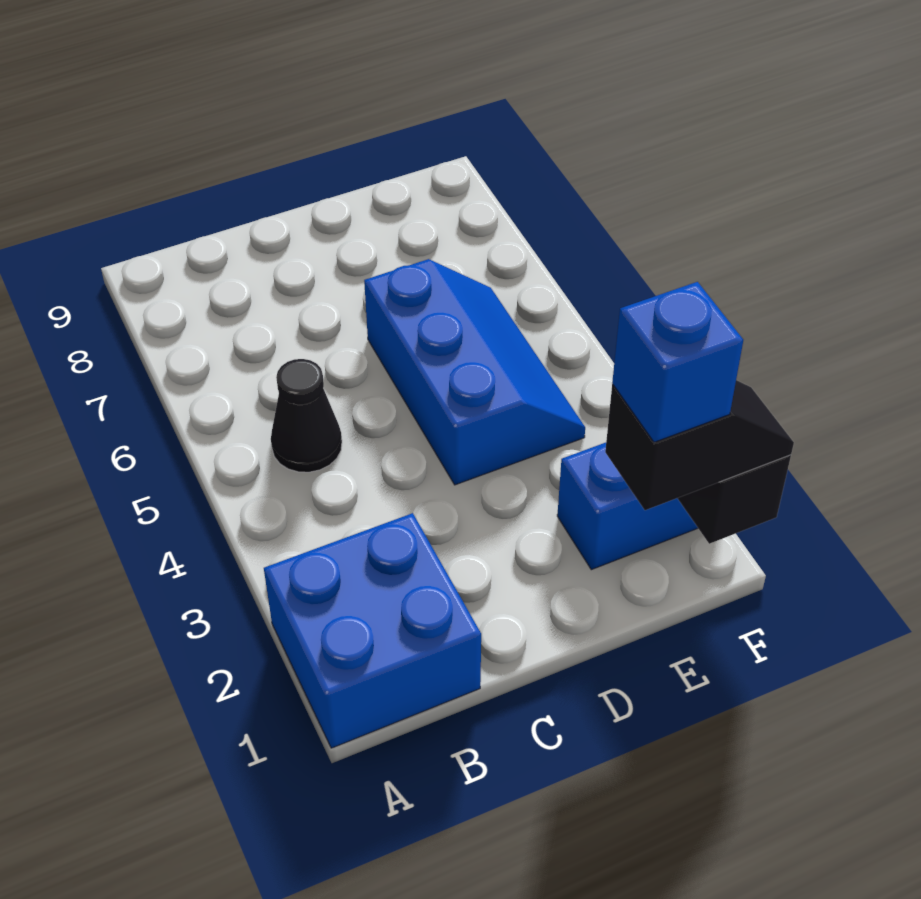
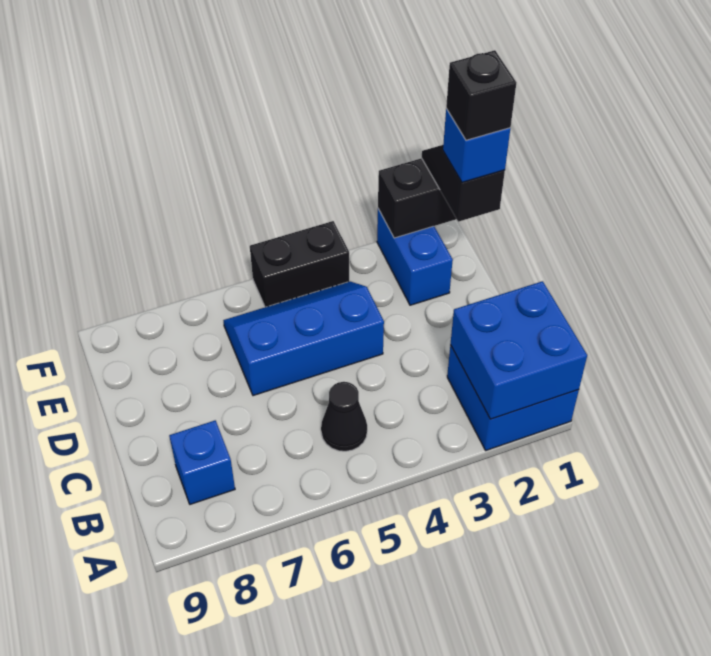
none -> blue 2x2 brick [451,281,587,419]
none -> blue 1x1 brick [169,420,235,504]
none -> black 1x1 brick [446,50,516,140]
none -> black 1x2 brick [250,221,349,307]

